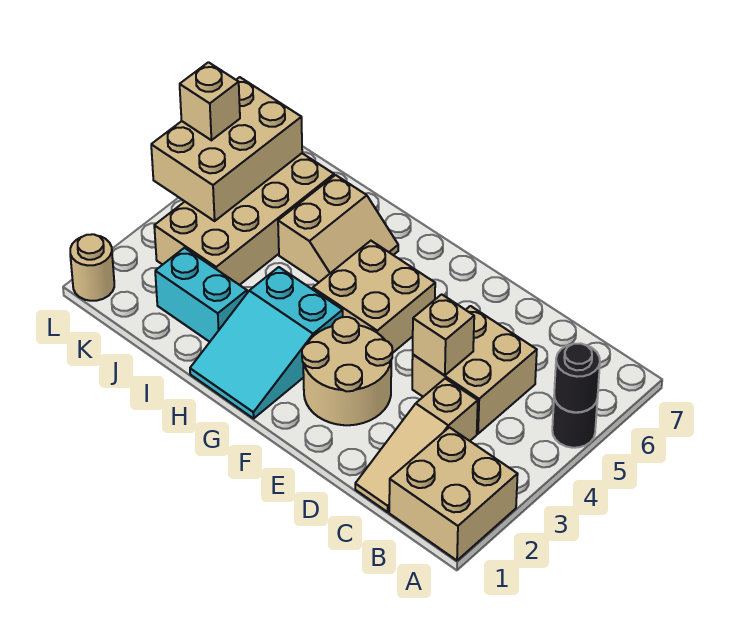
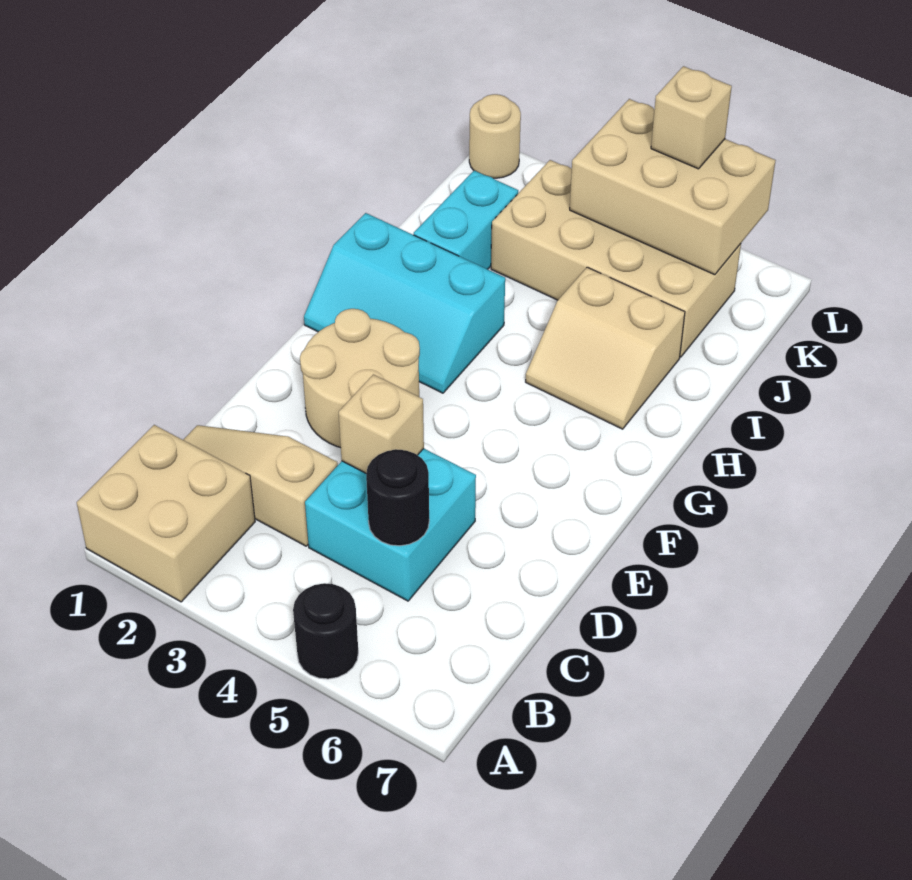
black 1x1 round brick [554,344,600,412] -> black 1x1 round brick moved to [366,449,429,546]
tan 2x2 brick [412,306,537,434] -> cyan 2x2 brick [305,449,476,601]
tan 2x2 brick [313,241,435,353] -> none
cyan 2x3 slope [190,267,343,418] -> cyan 2x3 slope turned to [304,213,505,393]

